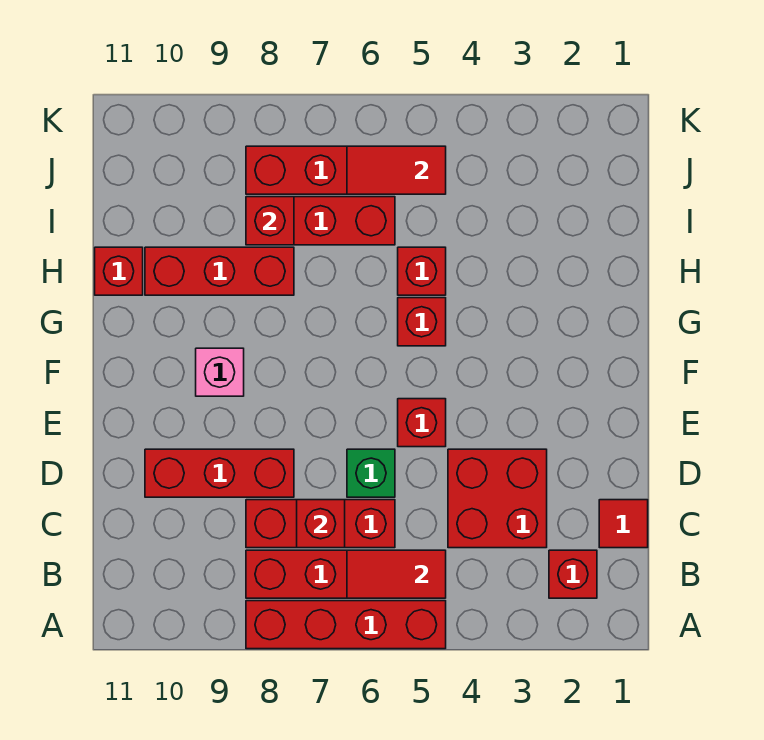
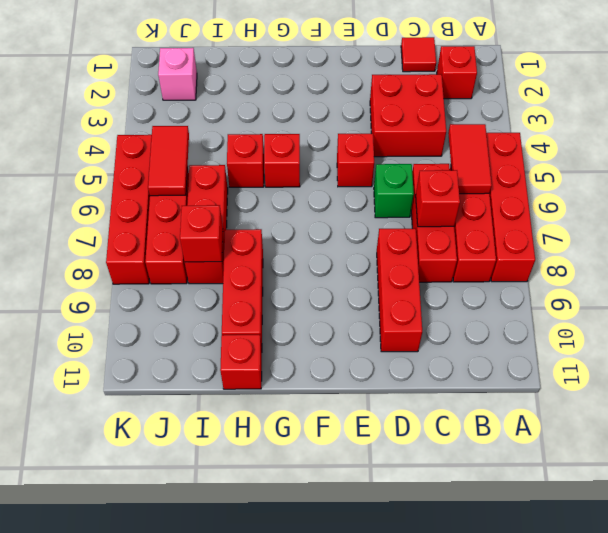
pink 1x1 brick [196,348,244,396] -> pink 1x1 brick moved to [158,48,197,100]
none -> red 1x4 brick [106,135,152,284]

